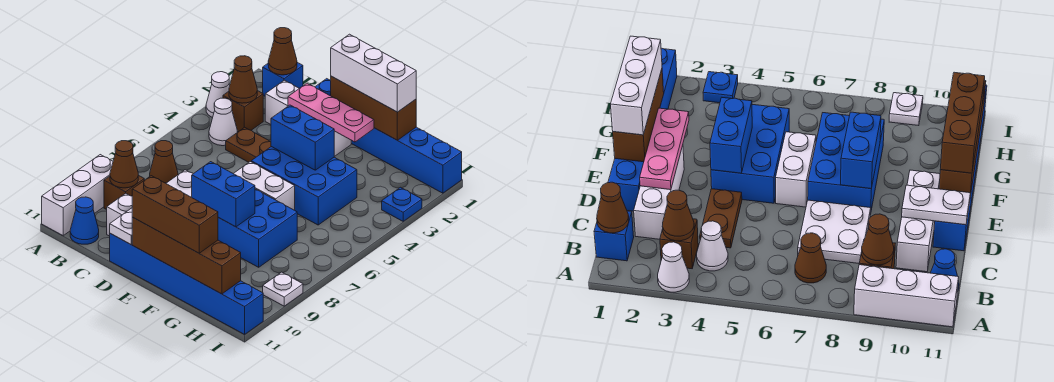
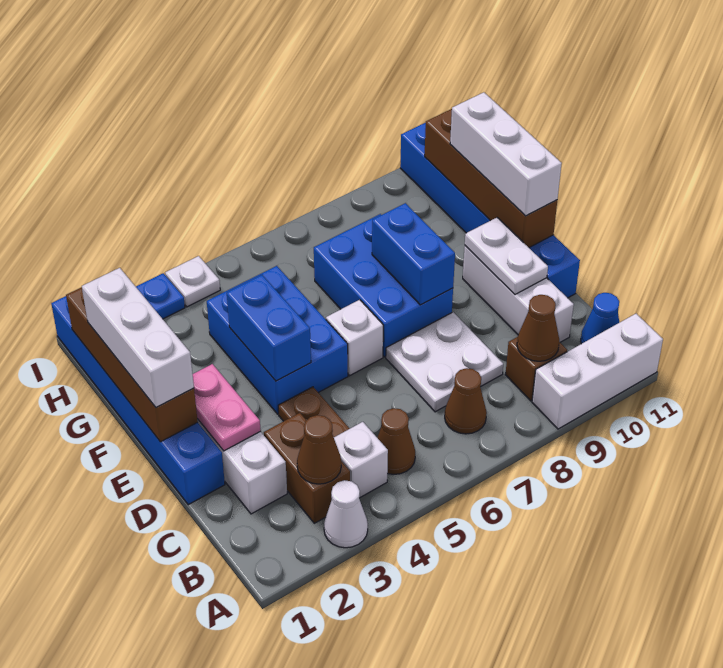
blue 1x1 brick [263,62,303,96] -> none
brown 1x1 cone [268,28,297,75] -> brown 1x1 cone moved to [377,408,415,474]
brown 1x1 brick [223,91,263,132] -> brown 1x2 brick [264,413,350,523]
white 1x1 cone [209,98,237,146] -> white 1x1 brick [334,422,388,498]
pink 1x3 plate [288,83,374,142] -> pink 1x2 plate [193,364,261,451]
white 1x2 plate [110,208,132,244] -> white 1x2 plate turned to [465,218,548,294]
brown 1x3 brick [330,76,416,140] -> brown 1x4 brick [66,287,198,442]
white 1x2 brick [233,162,295,210] -> white 1x1 brick [326,300,383,376]
brown 1x3 brick [132,176,218,253] -> white 1x3 brick [450,92,562,216]
white 1x1 plate [263,272,303,306] -> white 1x1 plate moved to [165,256,220,307]

